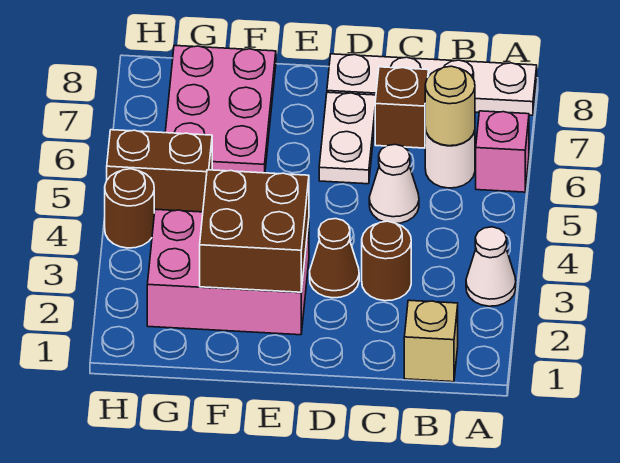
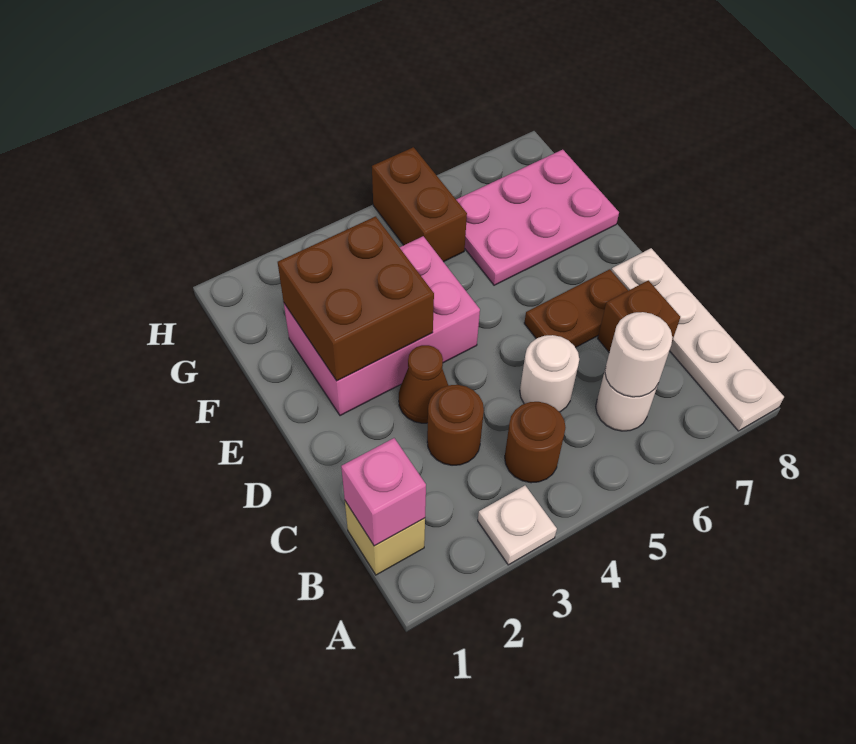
white 1x1 cone [466,227,516,306] -> white 1x1 plate [478,486,557,565]
pink 1x1 brick [476,111,529,192] -> pink 1x1 brick moved to [341,438,426,546]
tan 1x1 round brick [425,66,475,146] -> white 1x1 round brick [605,312,673,397]
white 1x1 cone [369,144,419,223] -> white 1x1 round brick [520,335,579,412]
white 1x2 plate [319,92,376,184] -> brown 1x2 plate [524,269,628,348]
pink 2x3 brick [147,209,309,335] -> pink 2x3 brick turned to [284,236,480,416]
brown 1x1 round brick [105,169,154,248] -> brown 1x1 round brick moved to [505,402,566,483]

